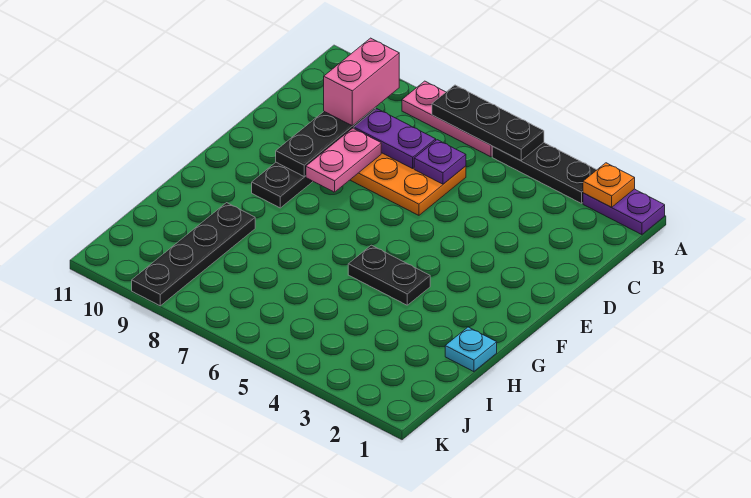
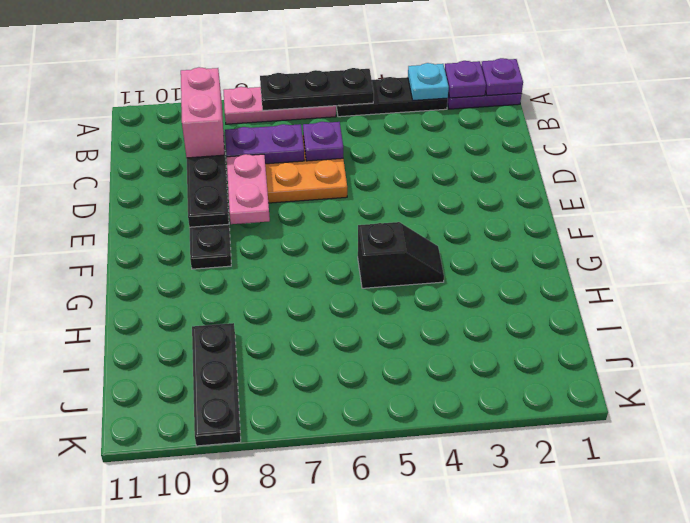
none -> purple 1x1 plate [481,58,523,96]
orange 1x1 plate [583,163,635,207] -> purple 1x1 plate [445,61,486,98]
black 1x2 plate [348,245,430,305] -> black 1x2 slope [358,222,444,288]
cyan 1x1 plate [445,327,497,372] -> cyan 1x1 plate moved to [408,63,449,100]
black 1x4 plate [132,203,255,306] -> black 1x3 plate [192,323,241,446]

